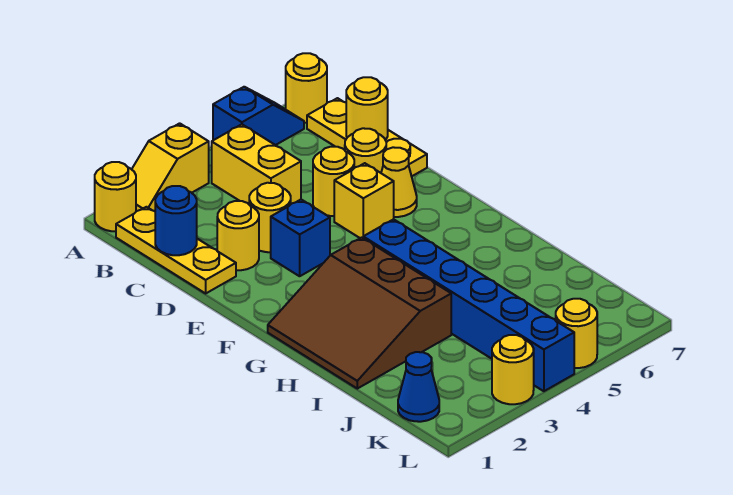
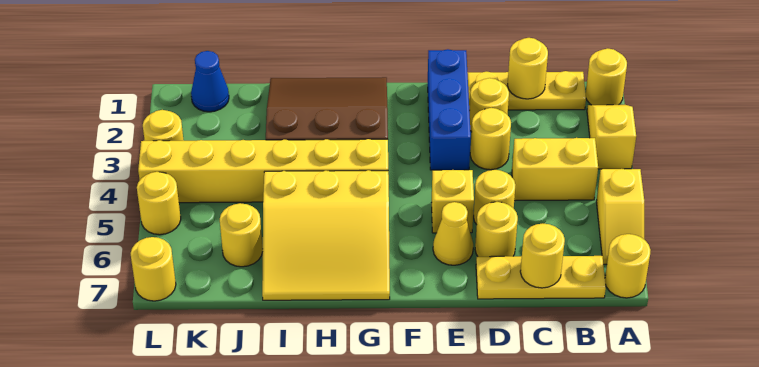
blue 1x2 slope [213,87,304,145] -> yellow 1x2 slope [596,169,644,264]
blue 1x1 round brick [155,186,197,255] -> yellow 1x1 round brick [507,38,548,99]
blue 1x1 brick [271,200,330,276] -> blue 1x3 brick [428,49,471,170]
blue 1x6 brick [363,219,574,391] -> yellow 1x6 brick [138,139,388,203]
none -> yellow 3x3 slope [262,170,390,300]
none -> yellow 1x1 round brick [220,203,263,267]
none -> yellow 1x1 round brick [131,237,176,301]

